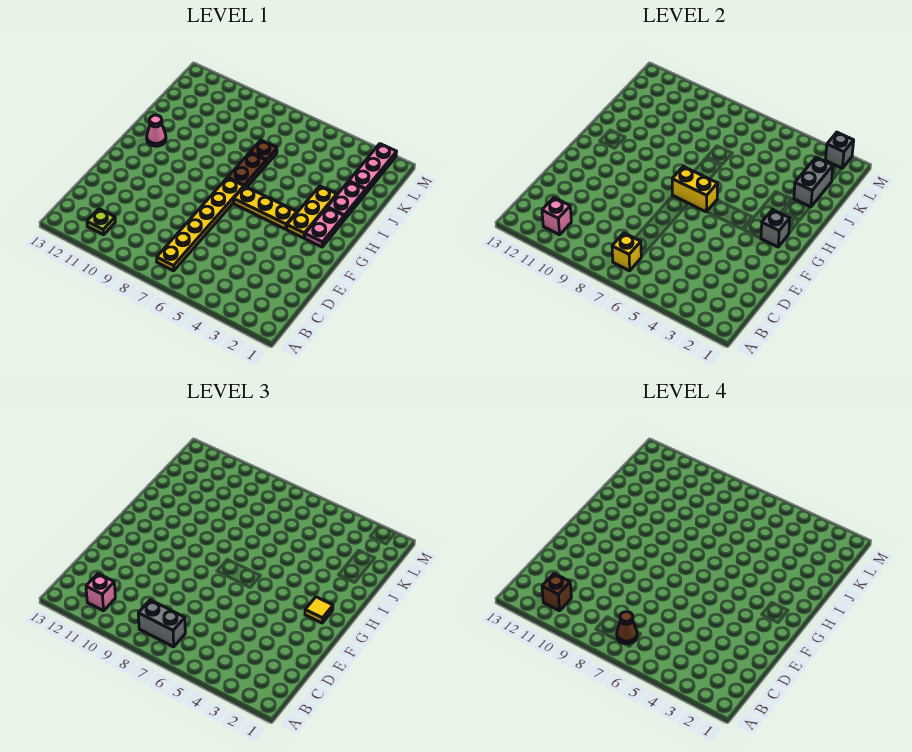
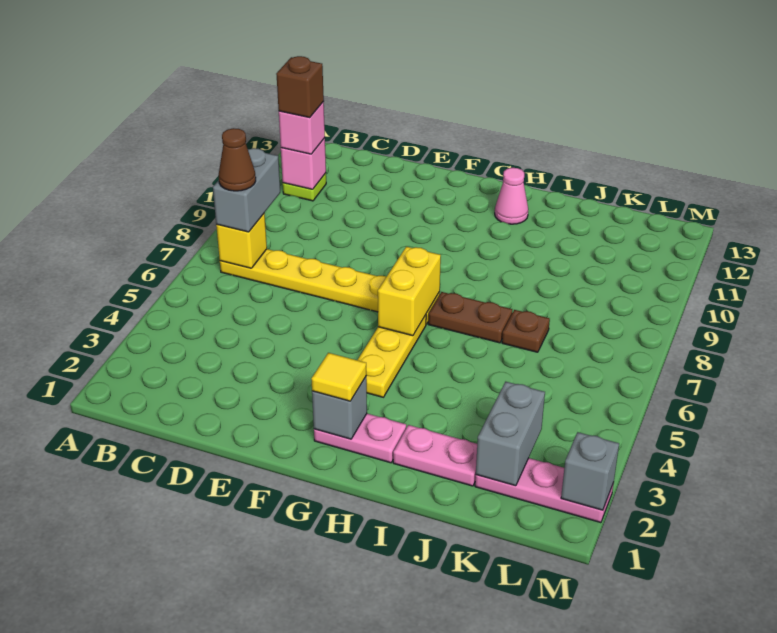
yellow 1x3 plate [287,186,337,238] -> none
grey 1x2 brick [794,158,833,207] -> grey 1x2 brick turned to [476,382,545,486]

